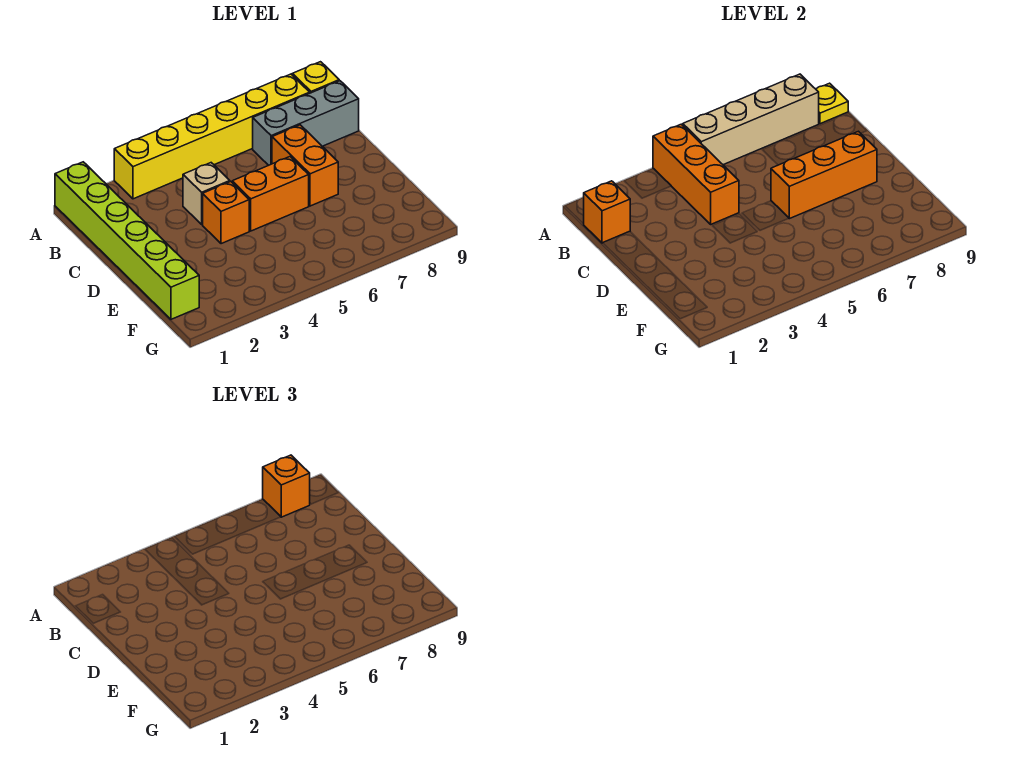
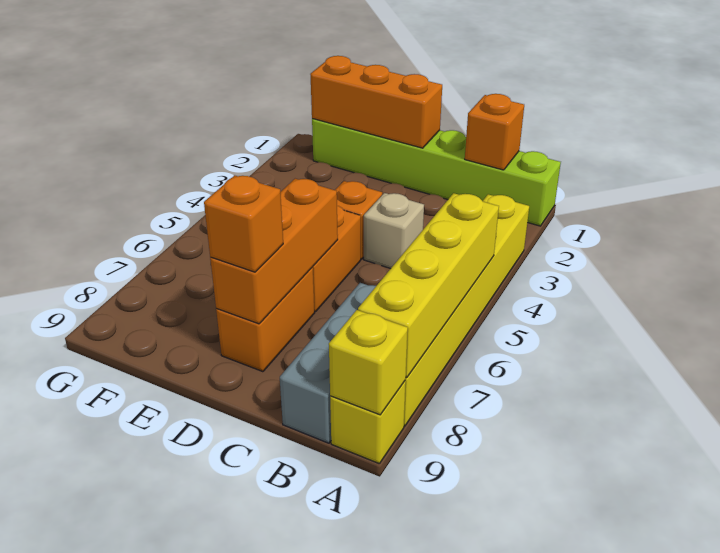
orange 1x3 brick [653,124,739,224] -> orange 1x3 brick moved to [310,56,442,148]
tan 1x4 brick [683,74,819,165] -> yellow 1x4 brick [358,193,499,378]
orange 1x1 brick [263,455,310,517] -> orange 1x1 brick moved to [204,175,283,272]
yellow 1x1 plate [816,83,848,124] -> yellow 1x1 brick [329,310,408,415]
orange 1x2 brick [272,125,338,206] -> orange 1x2 brick turned to [216,267,315,372]

